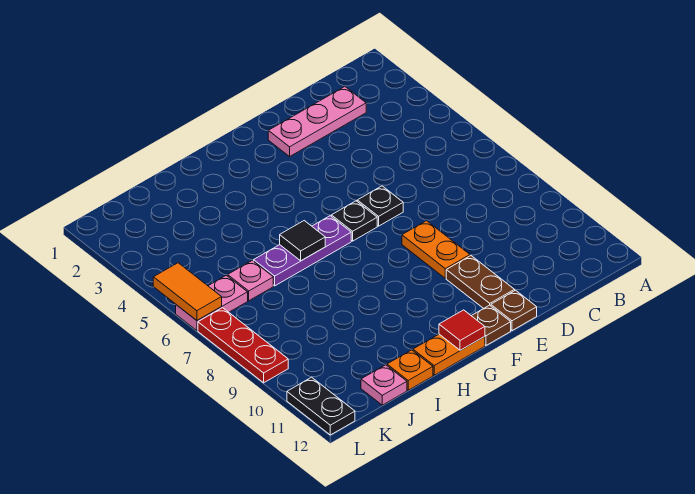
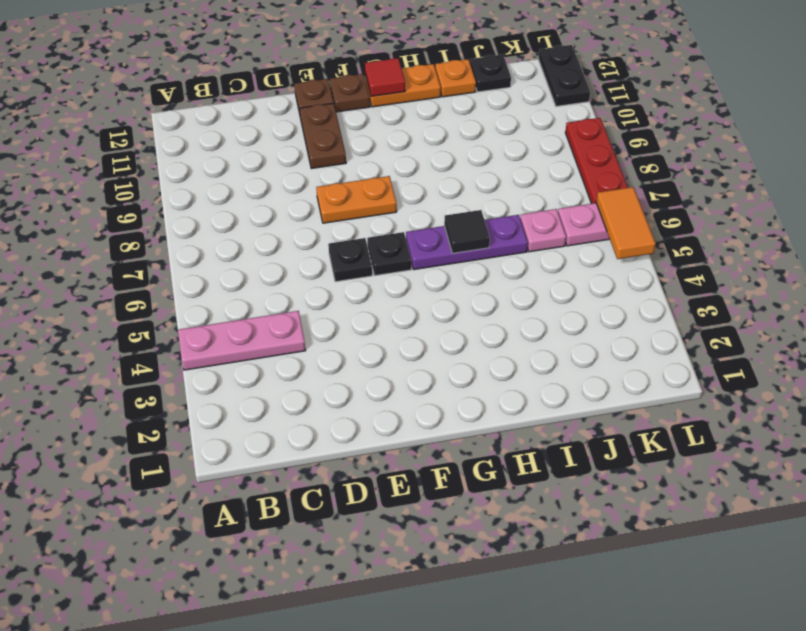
pink 1x3 plate [268,87,366,156] -> pink 1x3 plate moved to [178,311,306,370]
orange 1x2 plate [402,221,470,278] -> orange 1x2 plate turned to [316,176,397,223]
pink 1x1 plate [361,365,407,405] -> black 1x1 plate [470,54,511,92]

